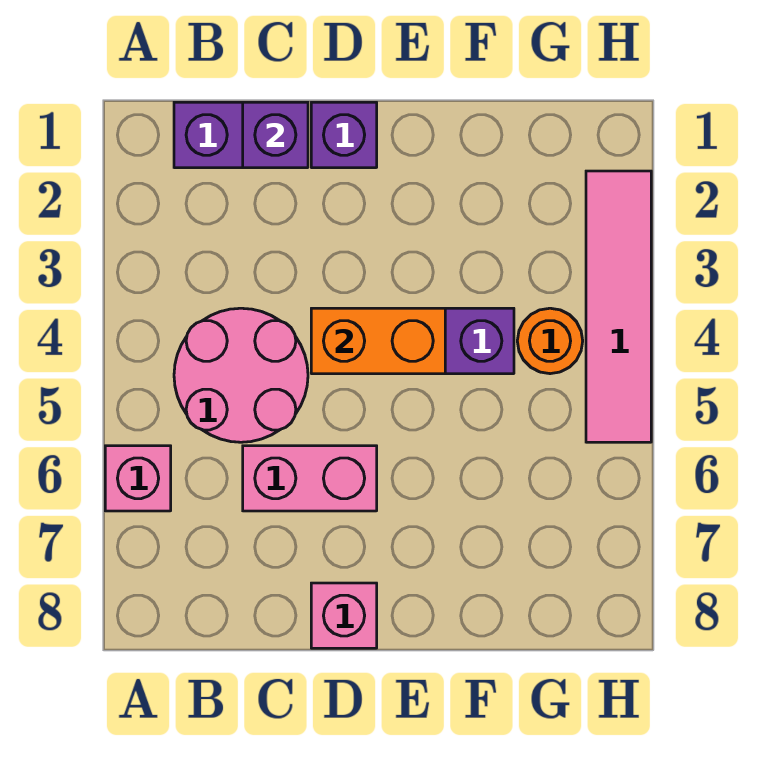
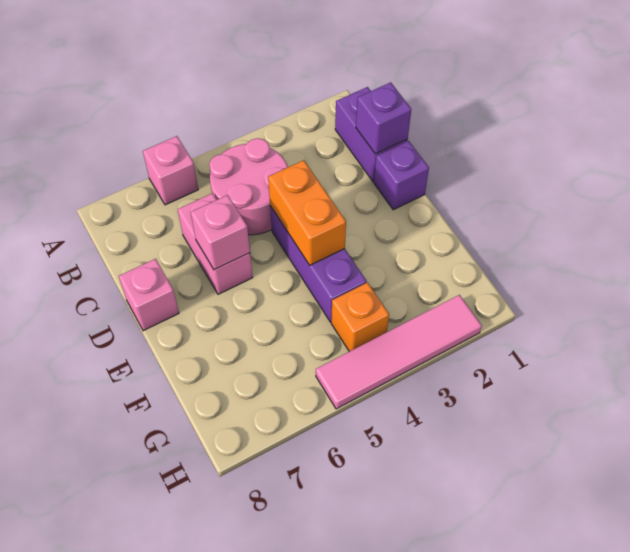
none -> pink 1x1 brick [191,195,250,270]
orange 1x1 round brick [517,308,583,374] -> orange 1x1 brick [331,283,389,352]

